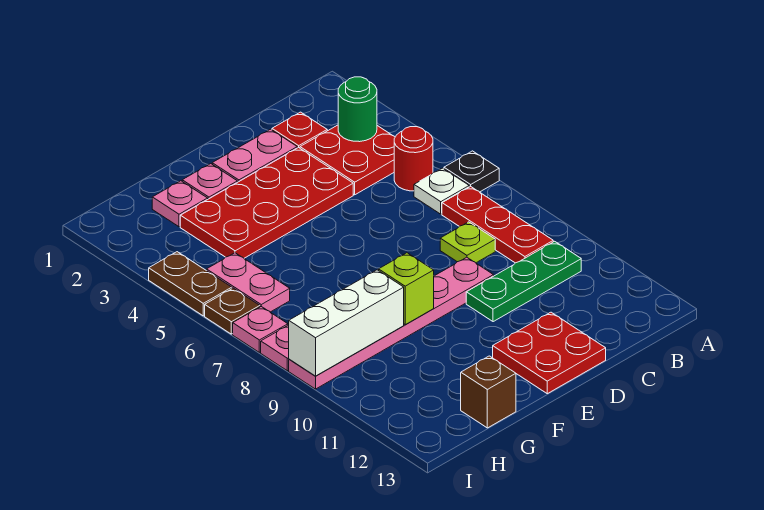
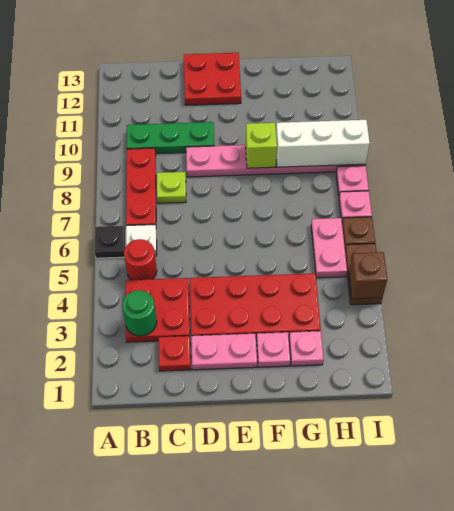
brown 1x1 brick [461,356,516,428] -> brown 1x1 brick moved to [349,252,387,299]

